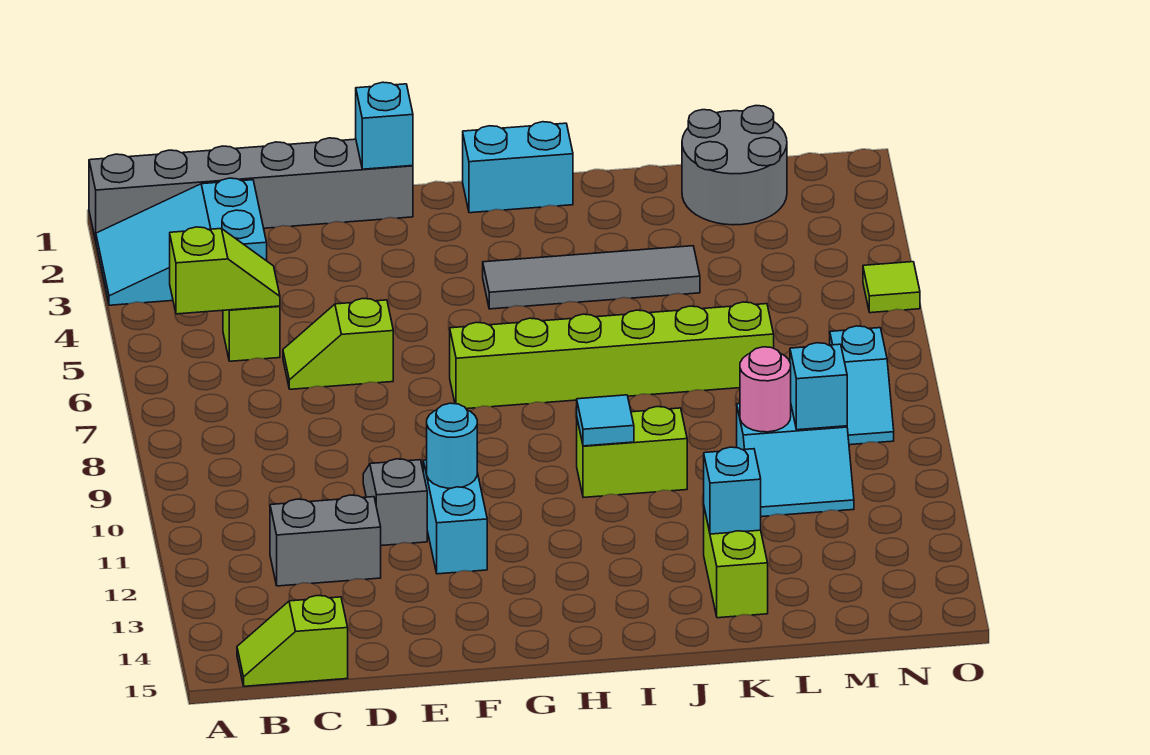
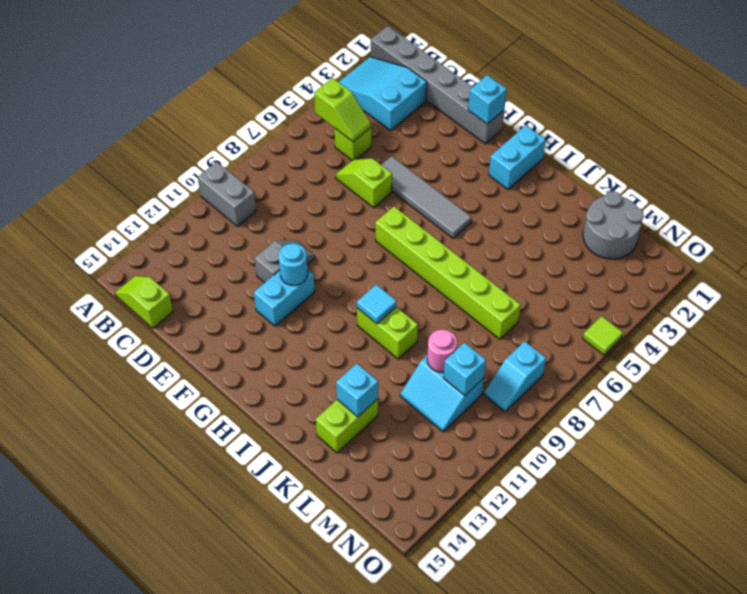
grey 1x2 brick [270,495,381,586] -> grey 1x2 brick moved to [198,162,256,226]
cyan 1x2 brick [463,122,573,213] -> cyan 1x2 brick turned to [489,125,546,189]
grey 1x4 tile [483,246,700,309] -> grey 1x4 tile moved to [382,156,471,238]

